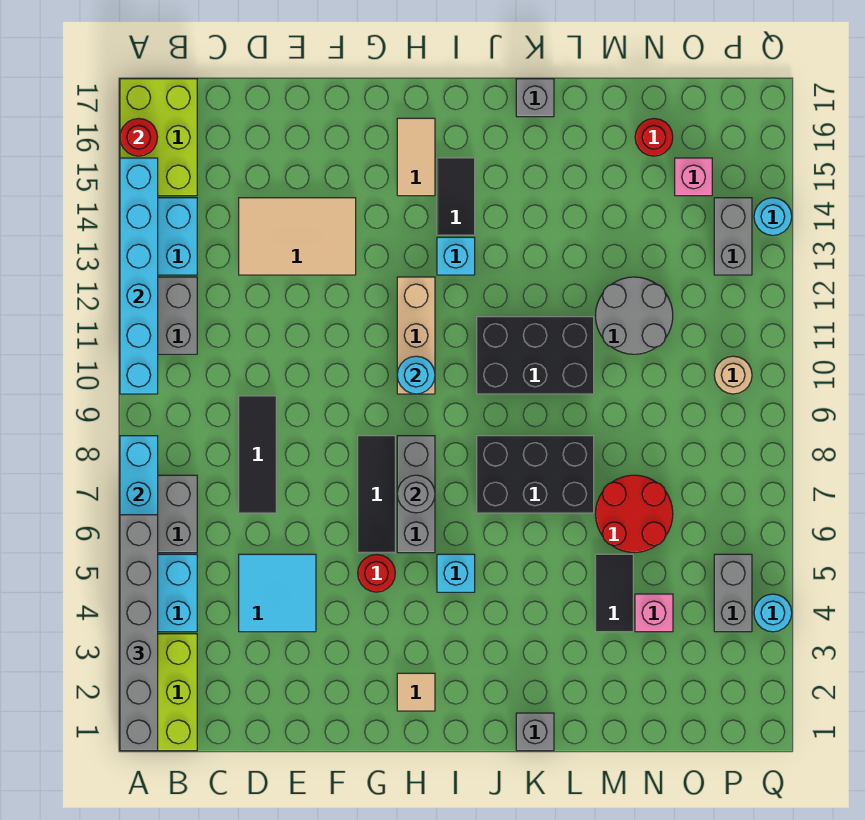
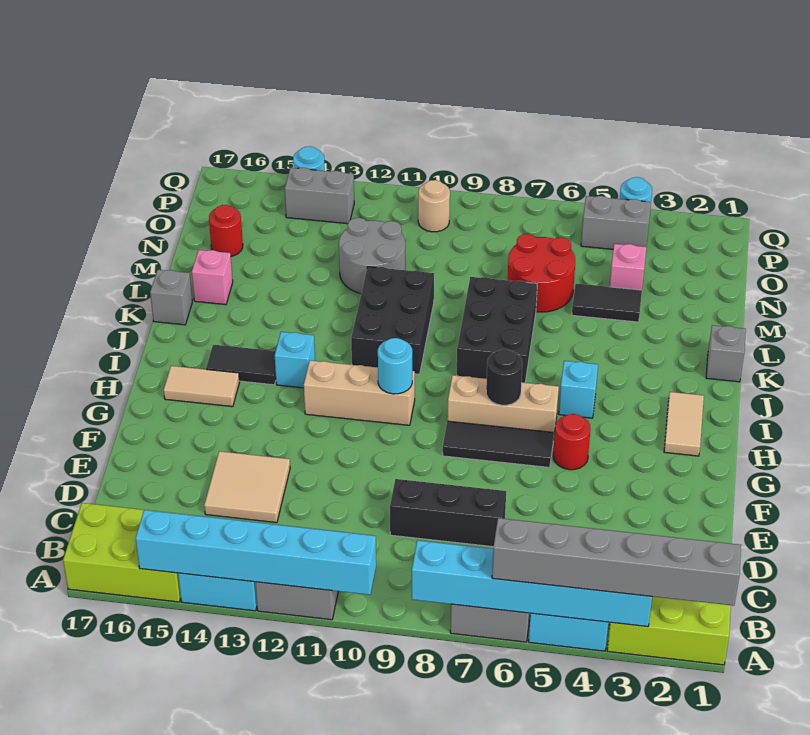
red 1x1 round brick [120,118,158,156] -> none
cyan 2x2 tile [239,554,316,632] -> none
black 1x3 tile [239,396,276,513] -> black 1x3 brick [390,479,506,547]
tan 2x3 tile [239,198,356,275] -> tan 2x2 tile [204,451,290,523]
tan 1x1 tile [397,673,435,711] -> tan 1x2 tile [664,392,704,456]
grey 1x3 brick [397,436,435,553] -> tan 1x3 brick [447,375,559,433]
grey 1x1 round brick [397,475,435,513] -> black 1x1 round brick [486,349,522,405]
pink 1x1 brick [675,158,712,196] -> pink 1x1 brick moved to [192,250,233,305]

